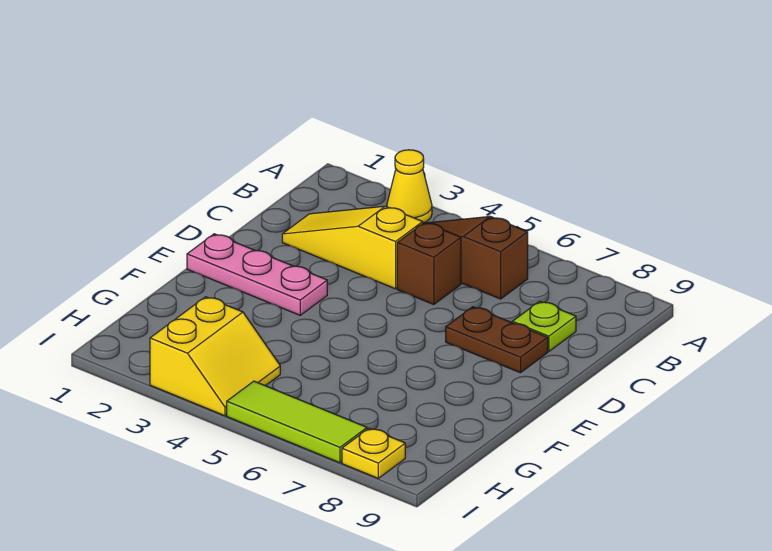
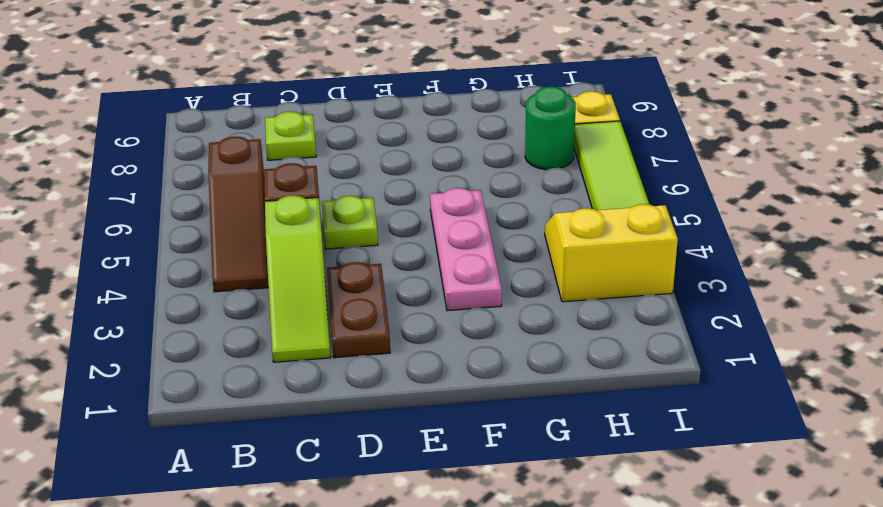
yellow 1x1 cone [387,150,432,223] -> none
yellow 1x3 slope [282,206,423,289] -> lime 1x3 slope [265,195,331,362]
none -> lime 1x1 plate [322,196,378,249]
brown 1x2 plate [446,307,548,373] -> brown 1x2 plate moved to [327,262,390,358]
pink 1x3 plate [187,234,327,315] -> pink 1x3 plate moved to [430,188,502,311]
none -> green 1x1 round brick [525,86,576,170]

